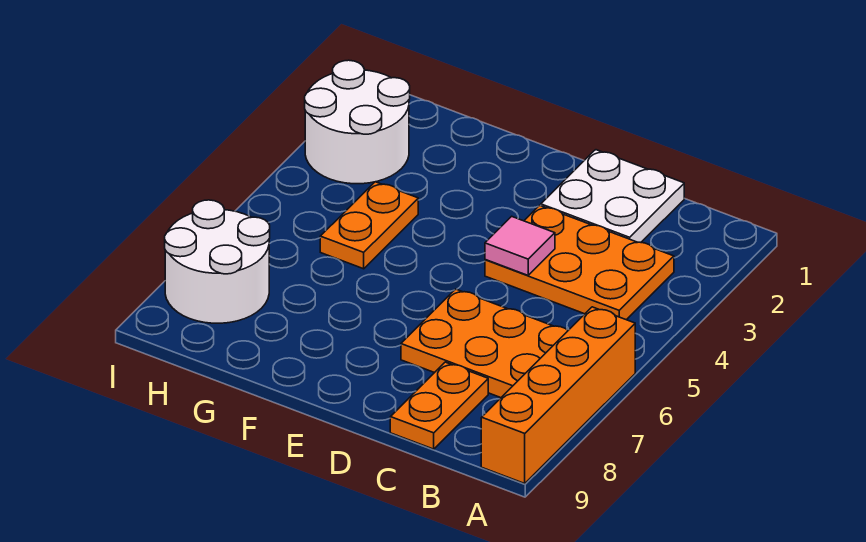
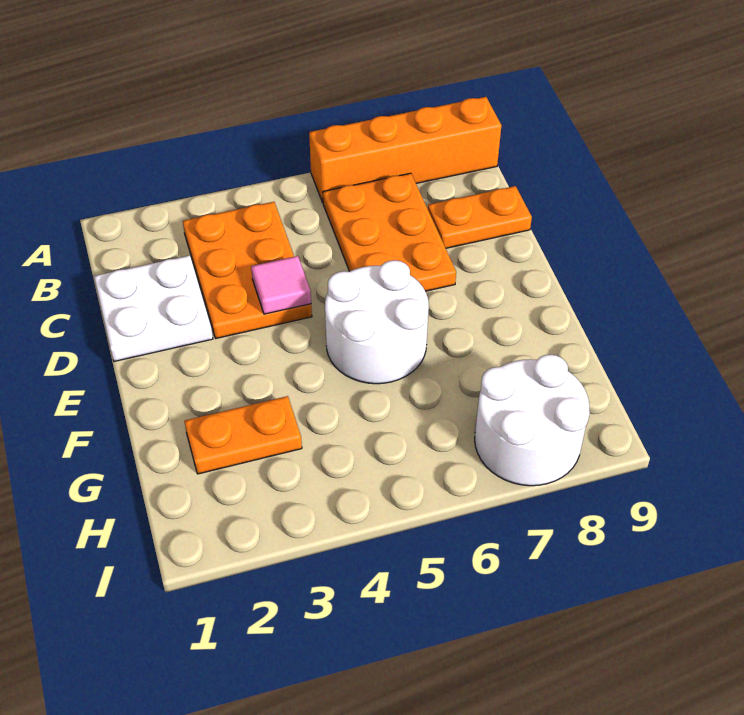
orange 1x2 plate [320,182,418,269] -> orange 1x2 plate moved to [184,396,302,474]
white 2x2 round brick [305,60,410,184] -> white 2x2 round brick moved to [325,260,429,384]

